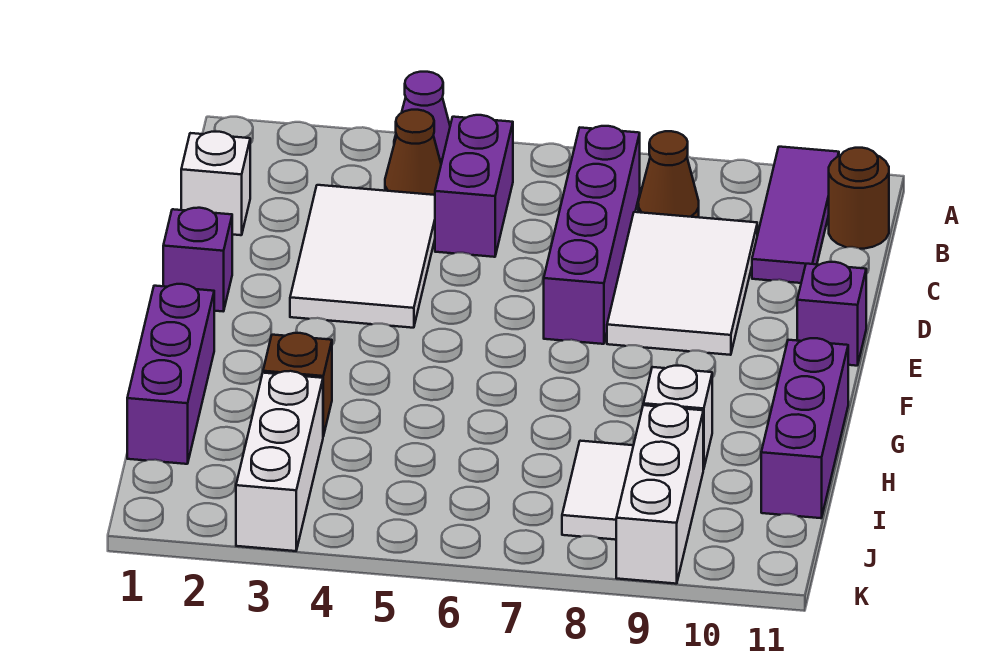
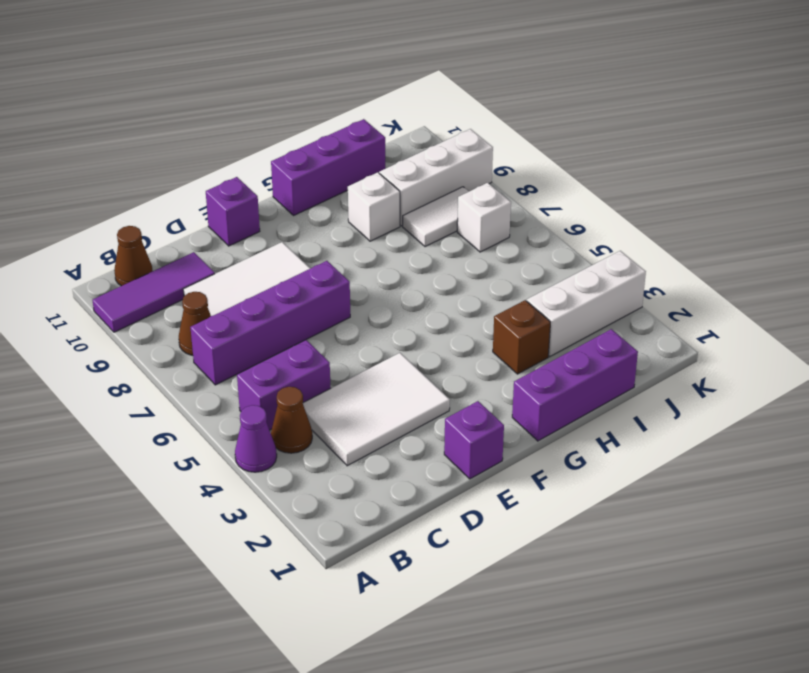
brown 1x1 round brick [829,148,889,249] -> brown 1x1 cone [114,226,153,286]
white 1x1 brick [181,132,250,235] -> white 1x1 brick moved to [457,183,511,252]

